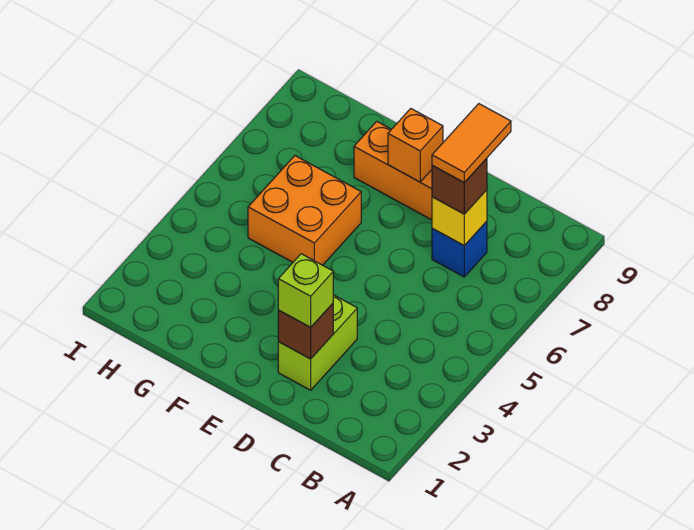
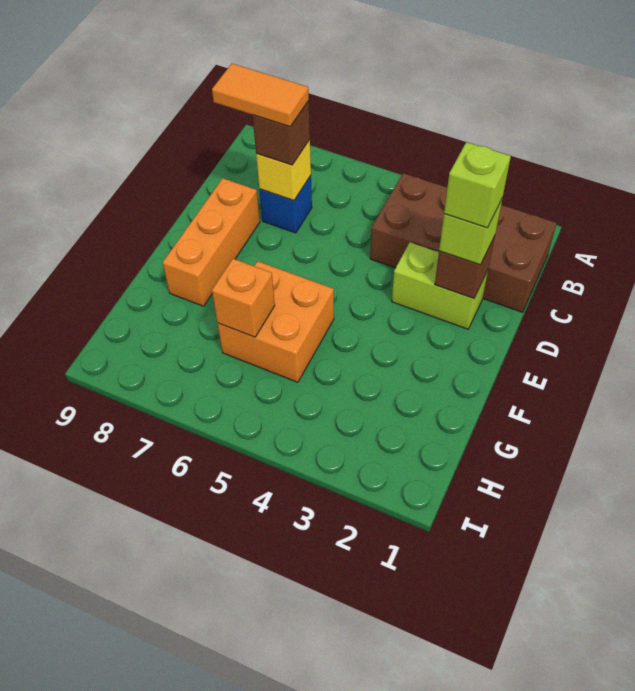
none -> brown 2x4 brick [370,173,557,312]
none -> lime 1x1 brick [444,142,511,228]
orange 1x1 brick [388,109,443,182] -> orange 1x1 brick moved to [212,259,275,337]

